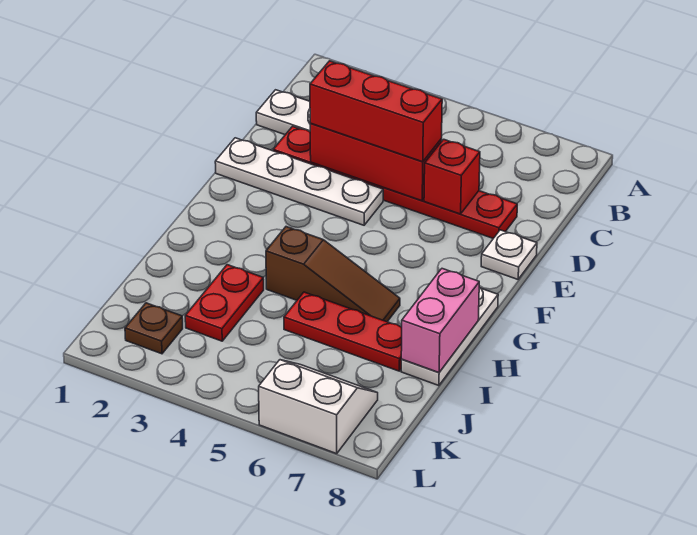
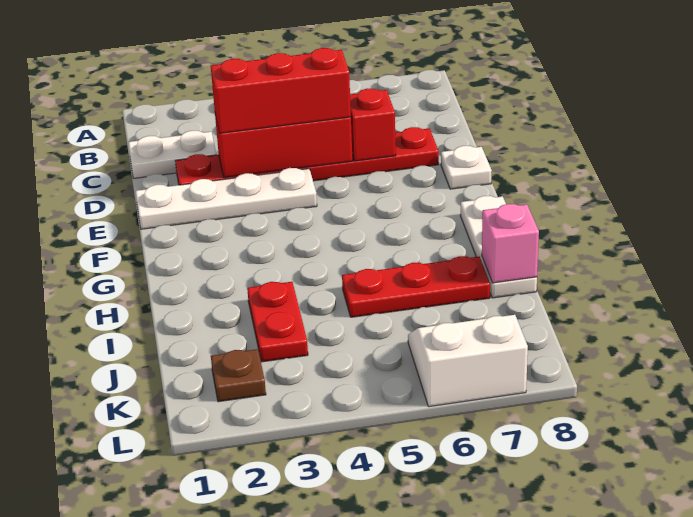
brown 1x3 slope [266,227,400,322] -> none
pink 1x2 brick [401,269,479,372] -> pink 1x1 brick [482,204,539,283]

